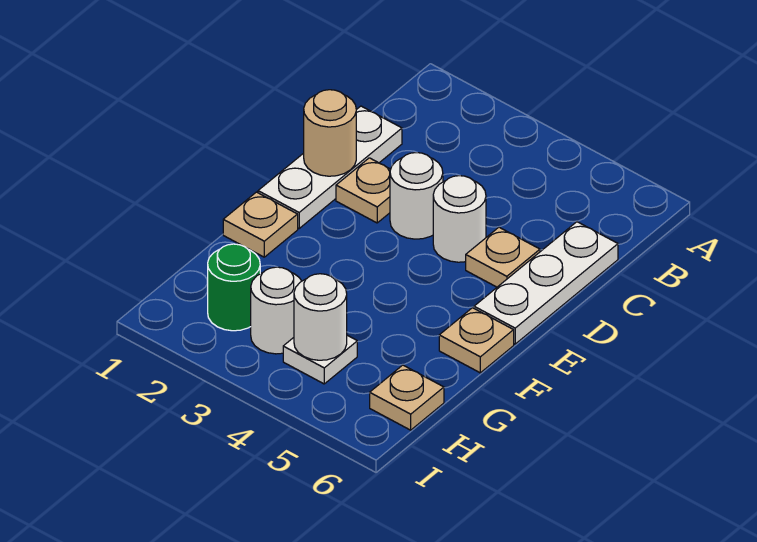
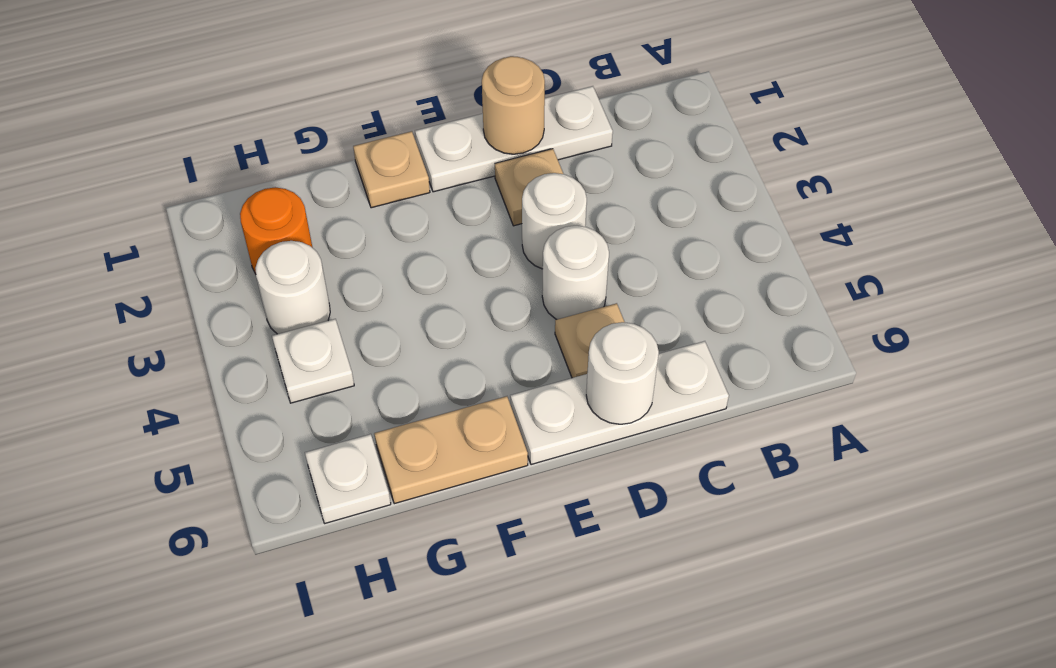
tan 1x1 plate [439,308,514,373] -> tan 1x2 plate [374,396,528,504]
green 1x1 round brick [208,244,260,331] -> orange 1x1 round brick [240,187,313,274]
white 1x1 round brick [294,274,347,360] -> white 1x1 round brick moved to [586,322,659,424]
tan 1x1 plate [370,365,444,430] -> white 1x1 plate [305,434,391,523]

